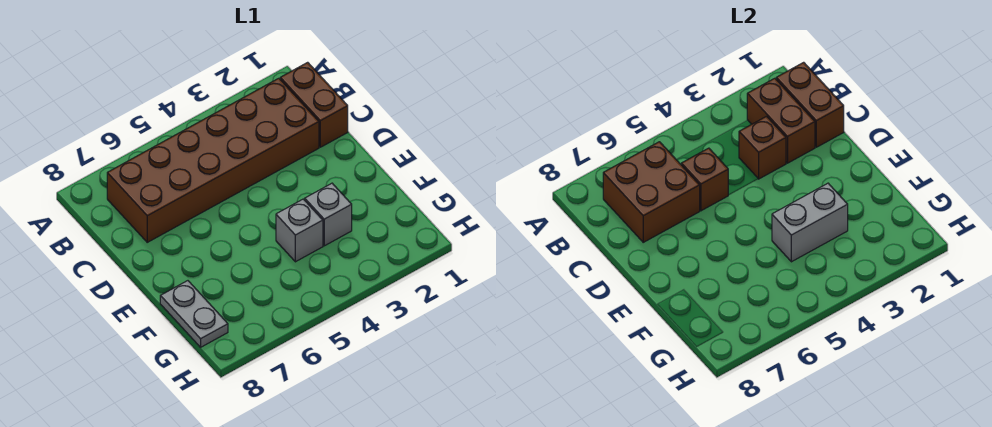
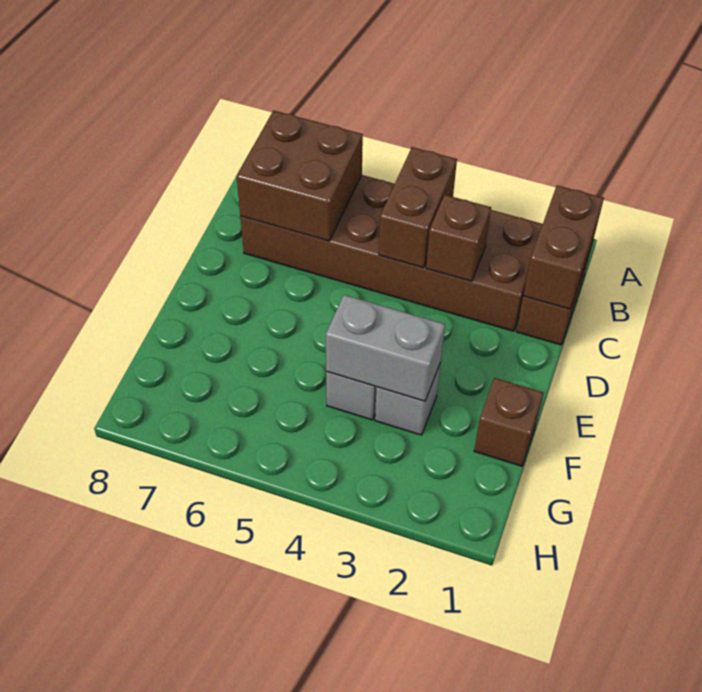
brown 1x2 brick [747,78,815,163] -> brown 1x2 brick moved to [379,147,457,268]
brown 1x1 brick [681,148,728,211] -> brown 1x1 brick moved to [474,378,543,466]
grey 1x2 plate [160,281,228,347] -> none

